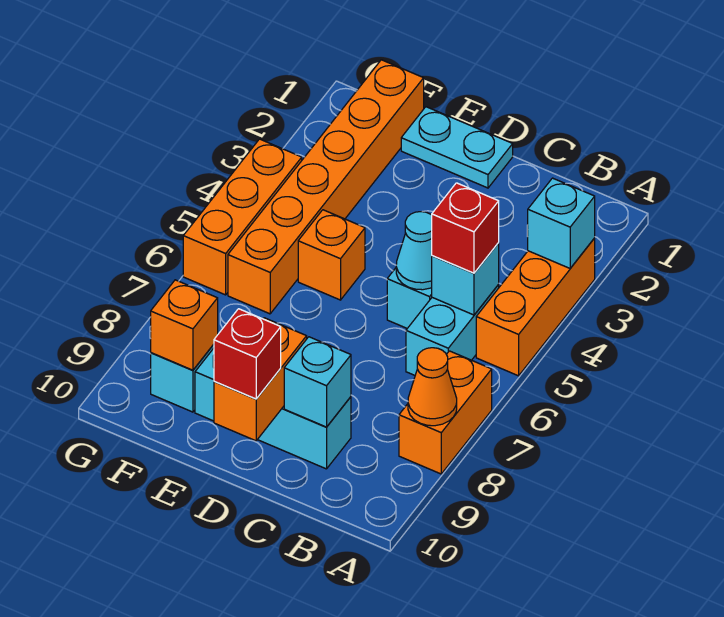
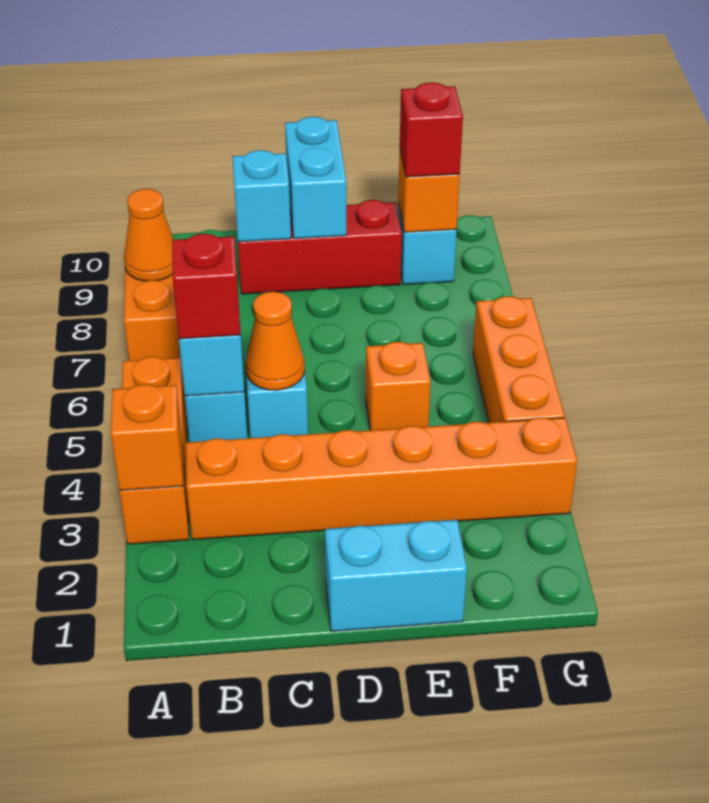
cyan 1x1 brick [527,178,595,268] -> orange 1x1 brick [111,385,183,491]
cyan 1x1 cone [396,212,432,290] -> orange 1x1 cone [246,292,305,390]
cyan 1x3 brick [195,348,351,469] -> red 1x3 brick [238,200,402,294]
cyan 1x2 plate [401,107,513,188] -> cyan 1x2 brick [325,520,467,632]
orange 1x2 brick [214,318,307,441] -> cyan 1x2 brick [285,117,347,239]
red 1x1 brick [214,309,281,399] -> red 1x1 brick moved to [400,82,463,177]
orange 1x6 brick [228,60,424,314] -> orange 1x6 brick turned to [186,417,577,540]

